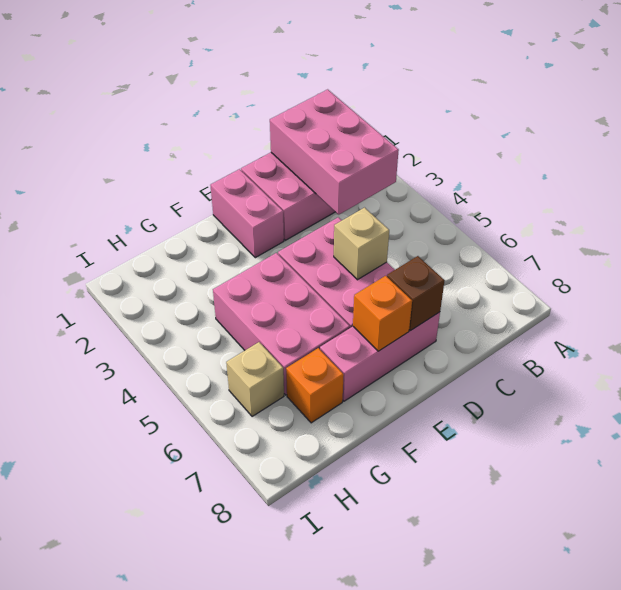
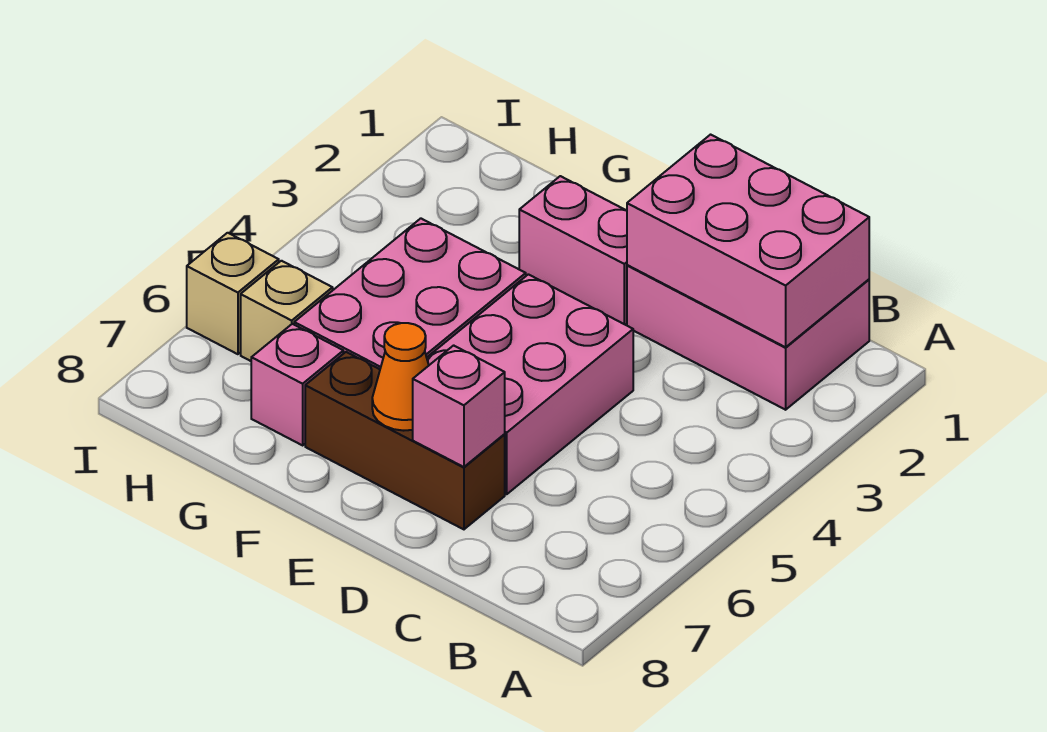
pink 2x3 brick [270,89,399,214] -> pink 2x3 brick turned to [627,135,869,347]
tan 1x1 brick [334,208,389,280] -> tan 1x1 brick moved to [187,233,279,354]
pink 1x3 brick [320,312,440,401] -> brown 1x3 brick [305,352,505,529]
brown 1x1 brick [387,256,445,330] -> pink 1x1 brick [413,345,505,467]
pink 1x2 brick [210,169,284,258] -> pink 1x2 brick turned to [519,176,627,325]
orange 1x1 brick [353,276,412,351] -> orange 1x1 cone [372,323,429,431]
orange 1x1 brick [286,348,344,423] -> pink 1x1 brick [251,324,343,445]

